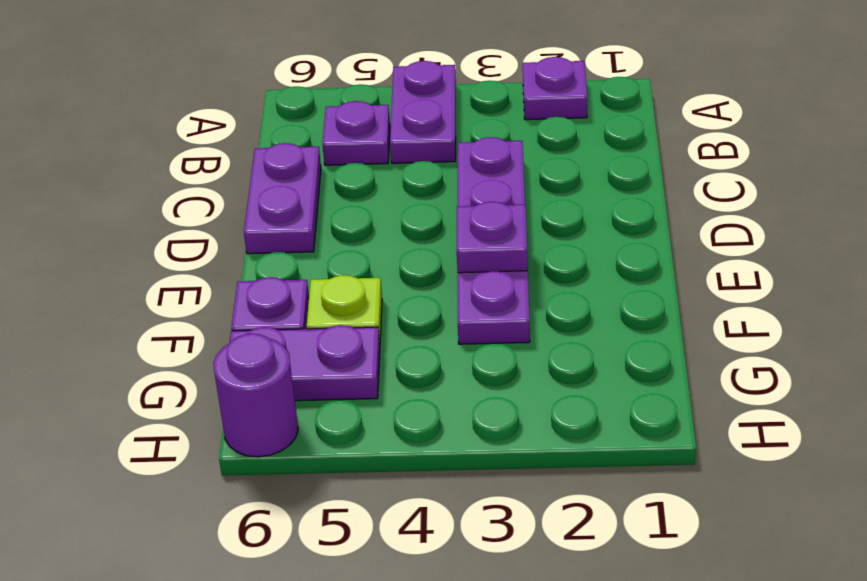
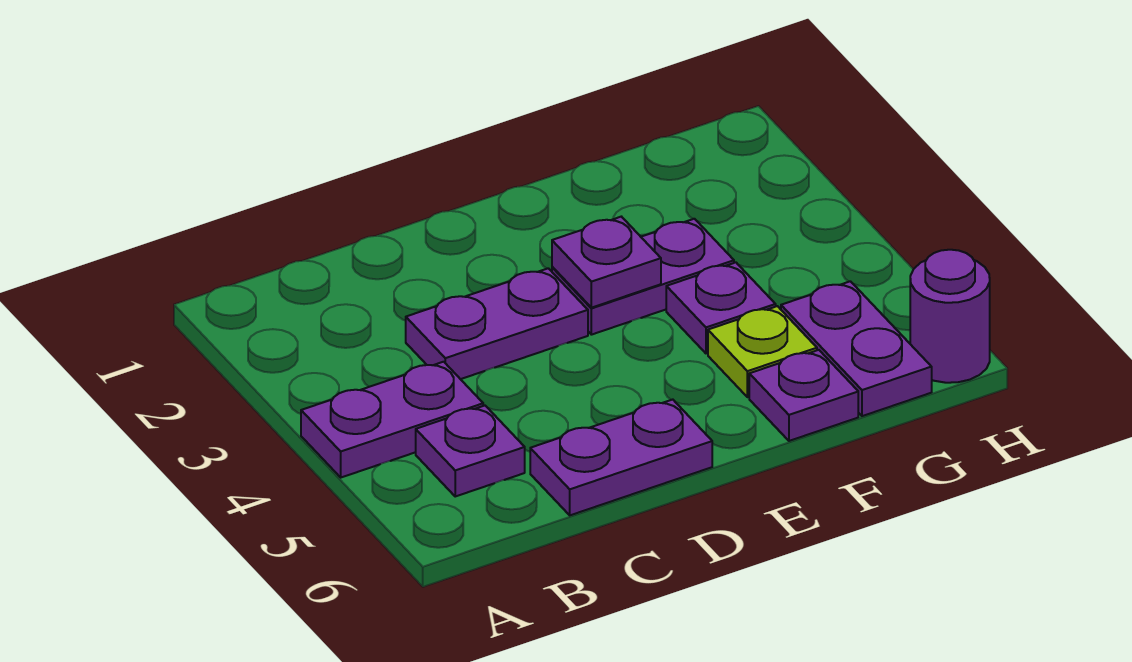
purple 1x1 plate [523,57,587,120] -> purple 1x1 plate moved to [666,262,776,353]

